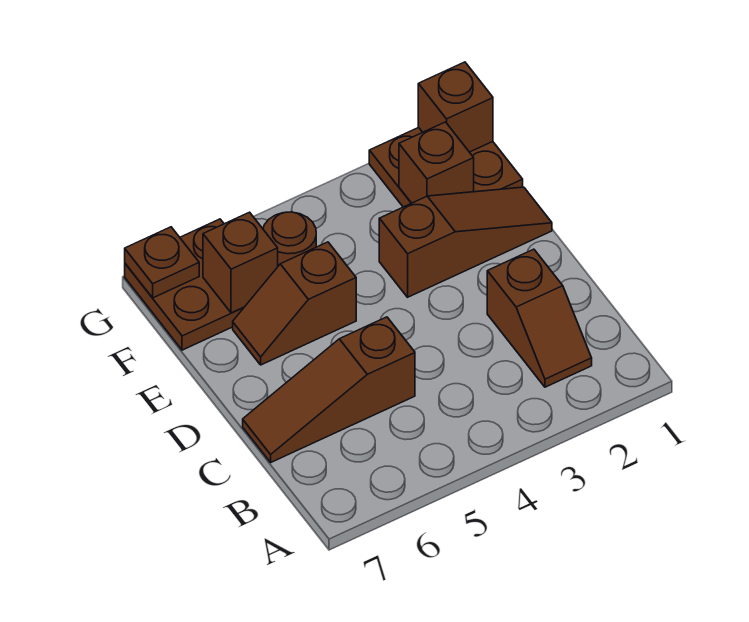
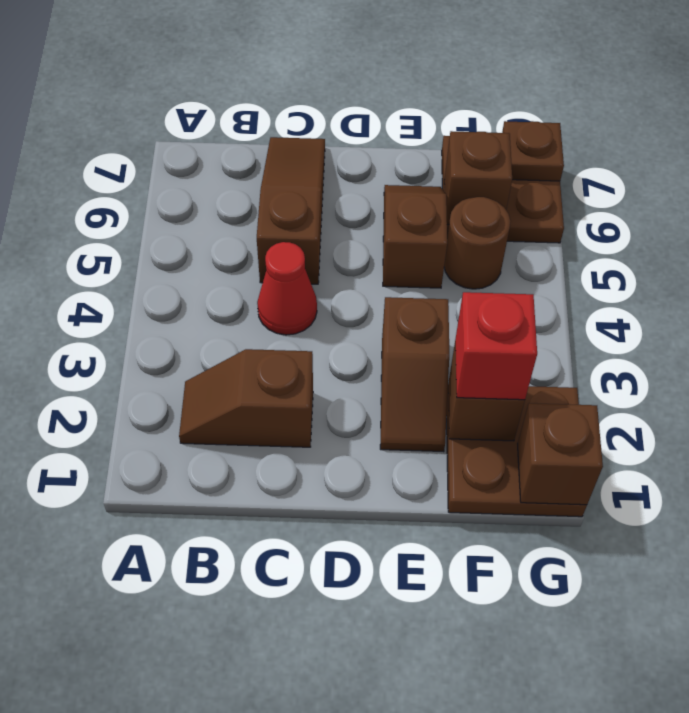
none -> red 1x1 cone [257,242,317,335]
brown 1x3 slope [379,187,552,297] -> brown 1x2 slope [380,297,449,452]
none -> red 1x1 brick [455,292,537,400]

